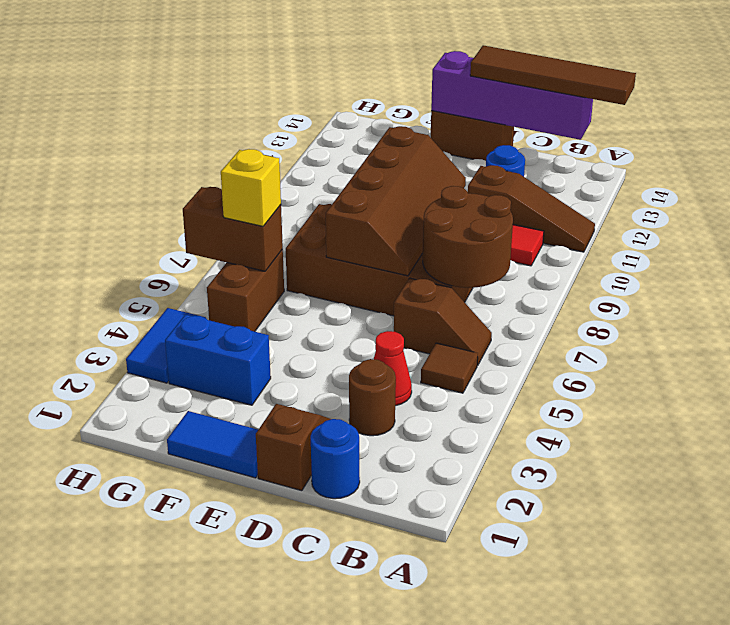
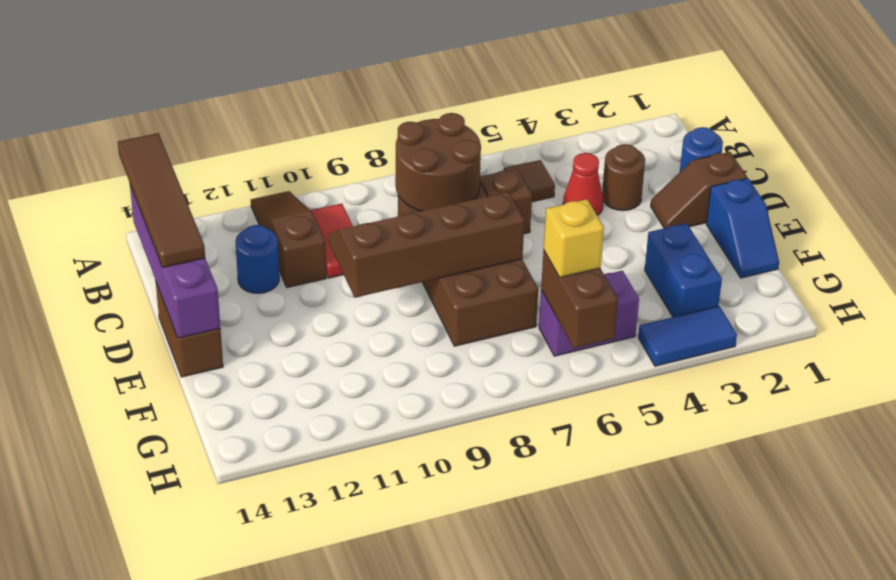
blue 1x2 tile [167,411,258,478] -> blue 1x2 slope [706,178,779,278]
brown 1x2 brick [207,249,284,332] -> purple 1x2 brick [539,271,639,356]

